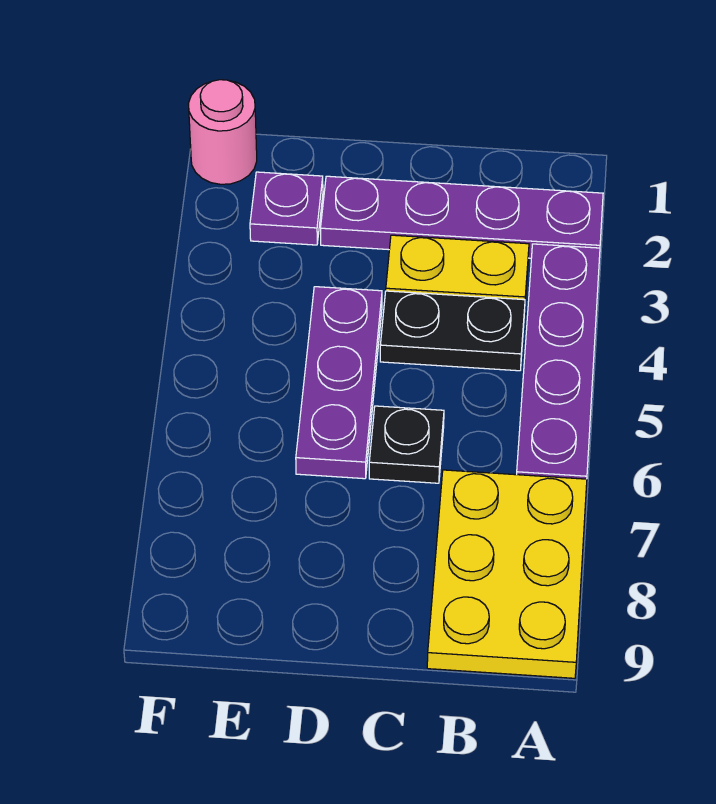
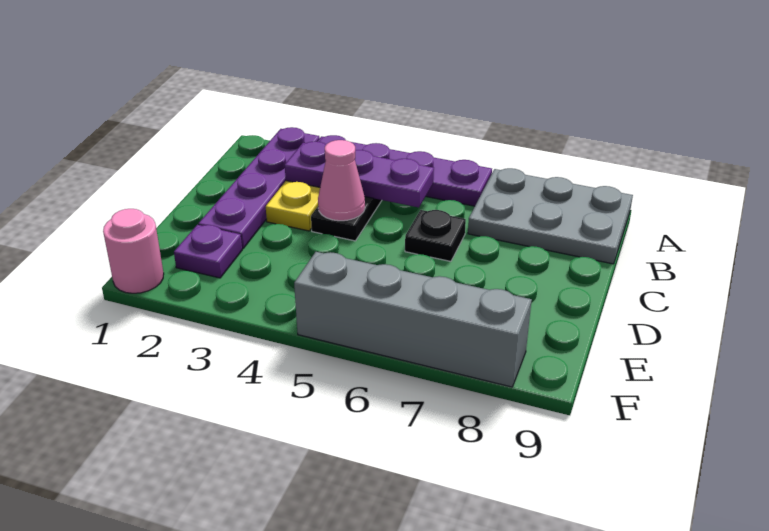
yellow 2x3 plate [427,470,587,678] -> grey 2x3 plate [468,168,633,264]
none -> pink 1x1 cone [318,140,365,221]
purple 1x3 plate [296,287,382,479] -> purple 1x3 plate moved to [285,142,434,208]
none -> grey 1x4 brick [294,252,532,387]

